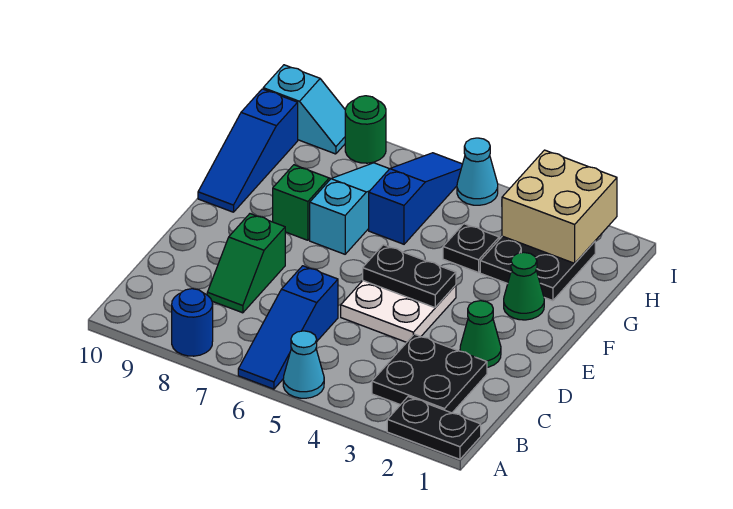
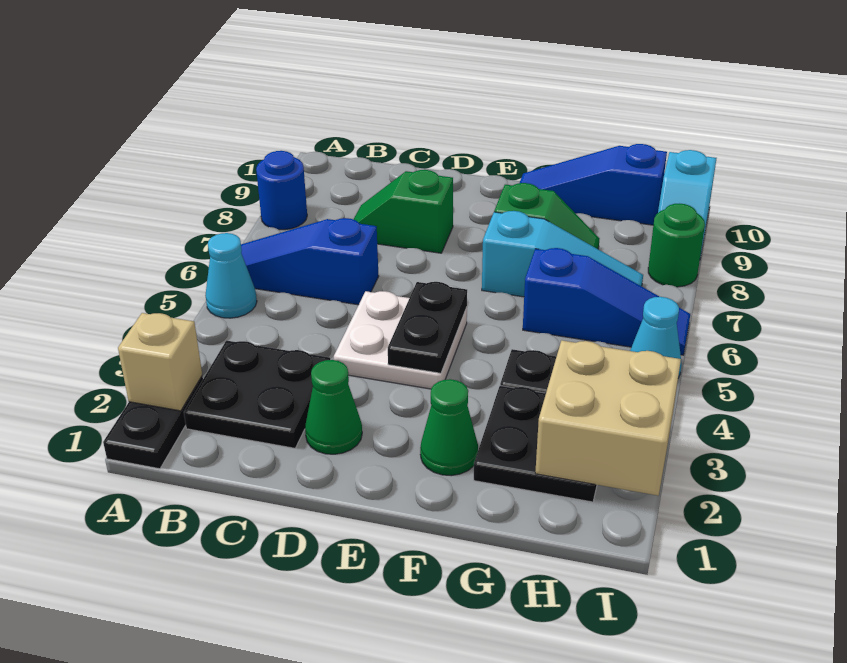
none -> tan 1x1 brick [118,313,202,411]

